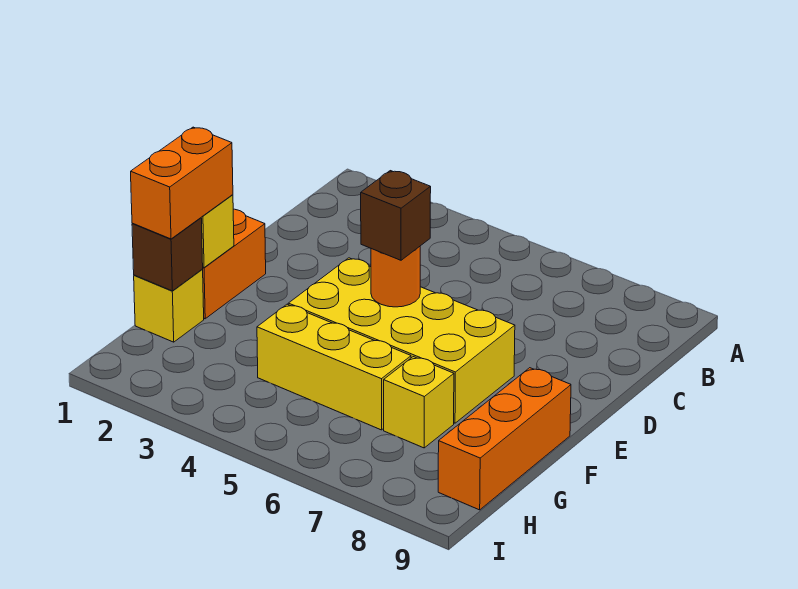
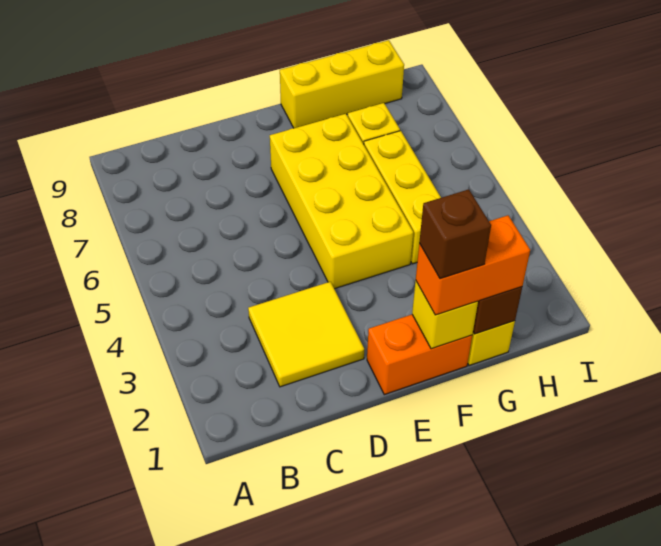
none -> yellow 2x2 tile [248,282,364,387]
orange 1x1 round brick [371,247,420,307] -> none
brown 1x1 brick [361,171,431,260] -> brown 1x1 brick moved to [419,189,491,279]
orange 1x3 brick [438,368,571,510] -> yellow 1x3 brick [280,40,404,128]

